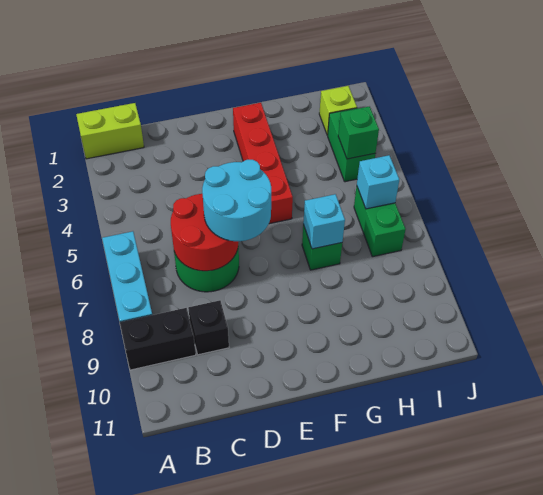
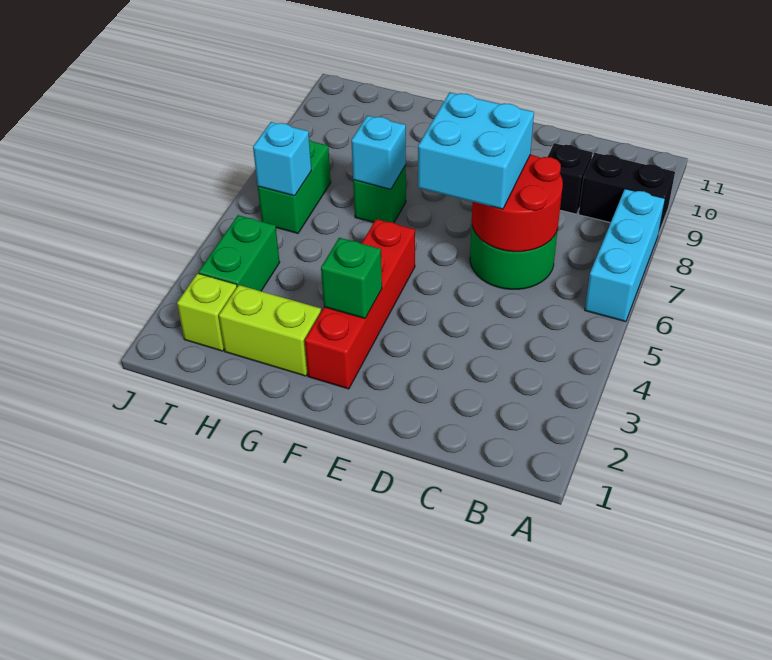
lime 1x2 brick [76,103,144,159] -> lime 1x2 brick moved to [219,285,321,376]
cyan 2x2 round brick [202,160,271,241] -> cyan 2x2 brick [418,93,534,209]
green 1x1 brick [338,107,379,159] -> green 1x1 brick moved to [321,238,382,318]

